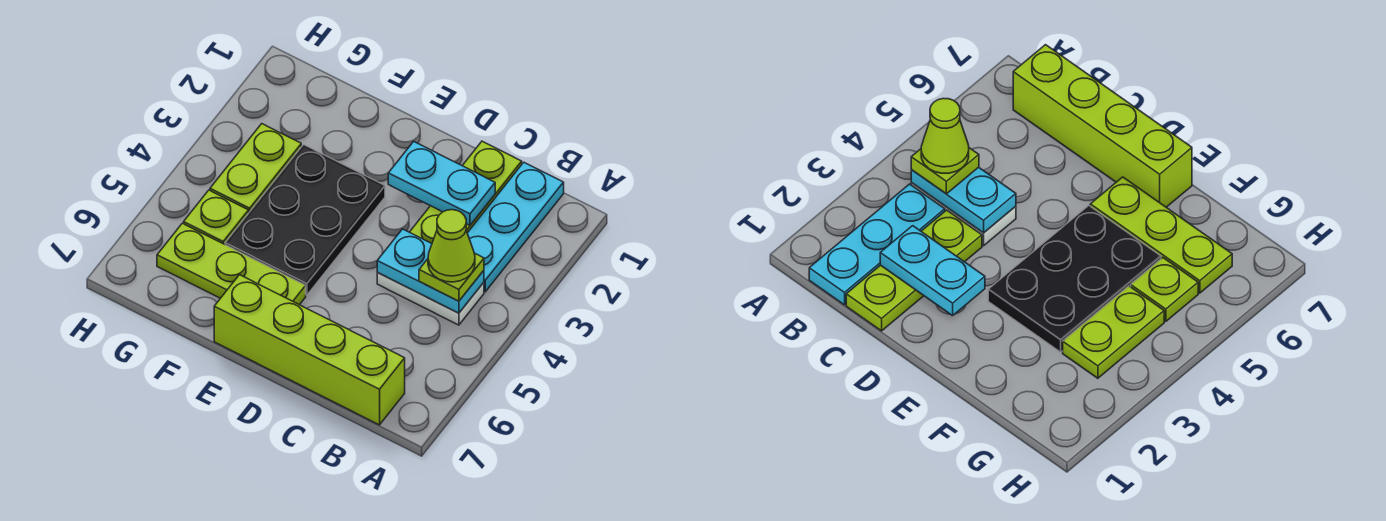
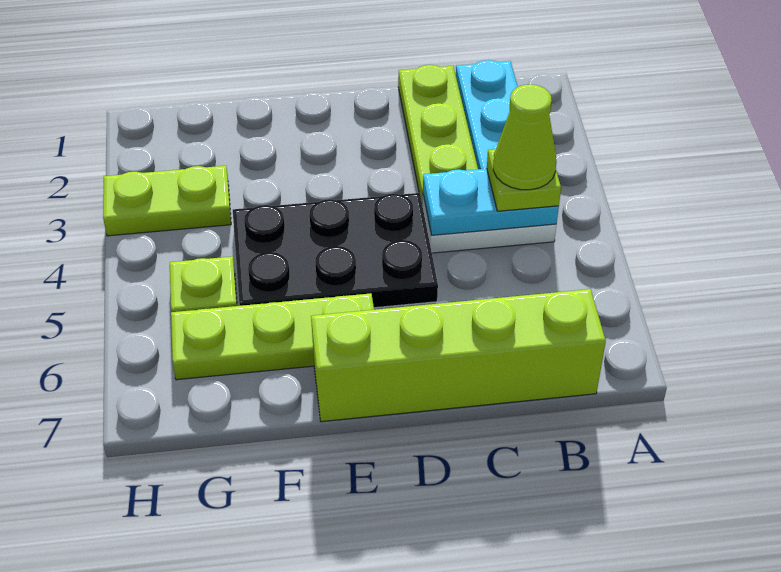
cyan 1x2 plate [388,141,495,225] -> none
black 2x3 plate [225,145,385,295] -> black 2x3 plate turned to [233,193,438,308]
lime 1x2 plate [210,124,301,212] -> lime 1x2 plate turned to [103,166,231,236]

